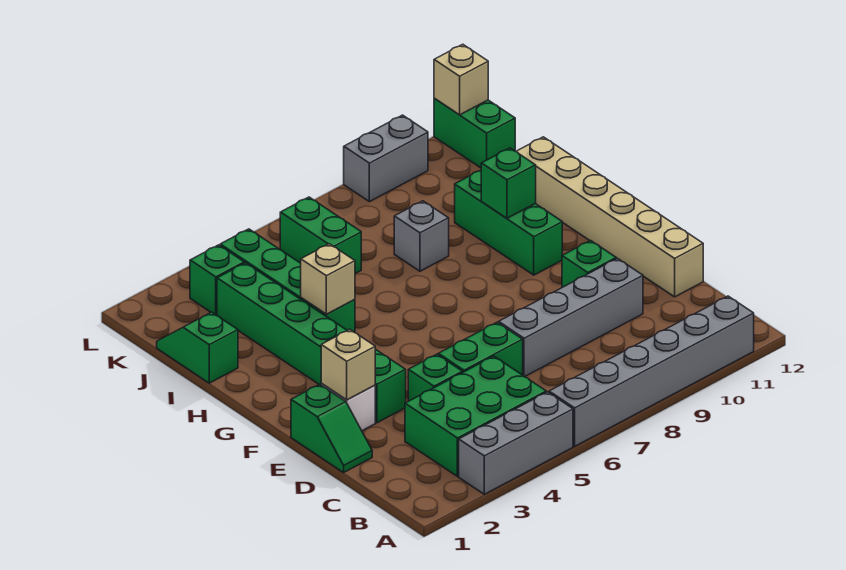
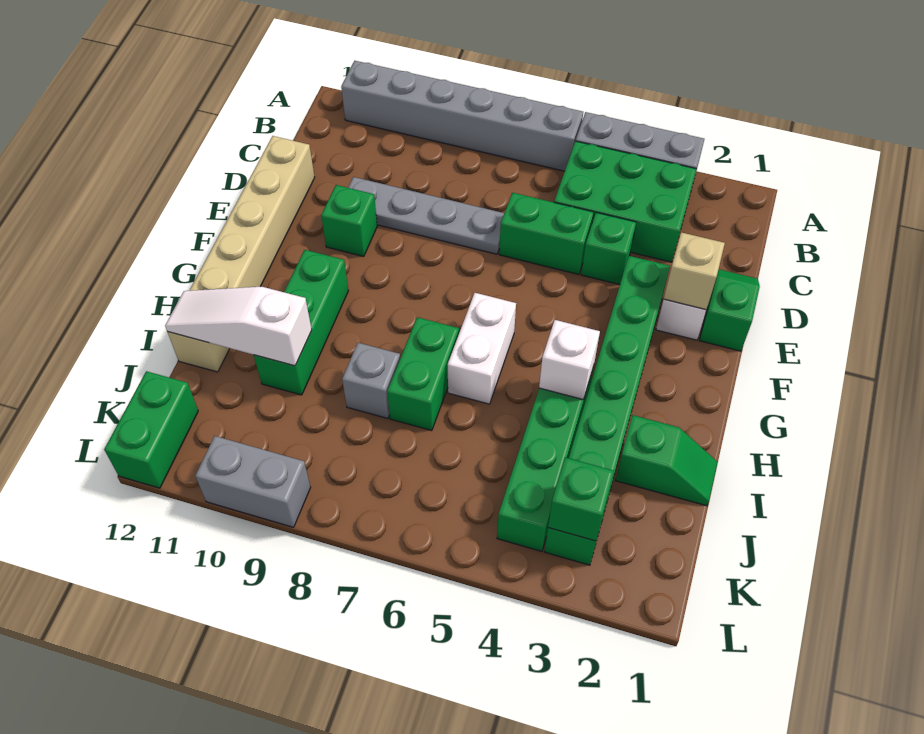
grey 1x4 brick [499,258,643,376] -> grey 1x4 plate [348,177,504,254]
none -> white 1x2 brick [448,293,516,404]
tan 1x1 brick [301,244,355,314] -> white 1x1 brick [539,320,600,399]
green 1x1 brick [481,148,536,218] -> green 1x1 brick moved to [548,457,614,541]
green 1x2 slope [157,312,238,383] -> green 1x2 slope turned to [615,415,718,506]
none -> white 1x3 slope [165,287,312,366]
green 1x2 brick [280,197,361,274] -> green 1x2 brick moved to [387,317,459,431]
tan 1x1 brick [434,44,488,115] -> none

